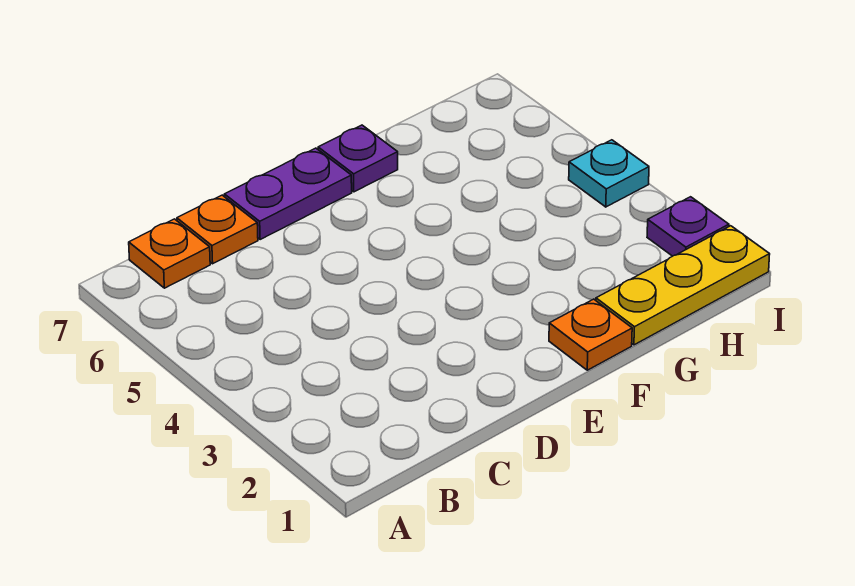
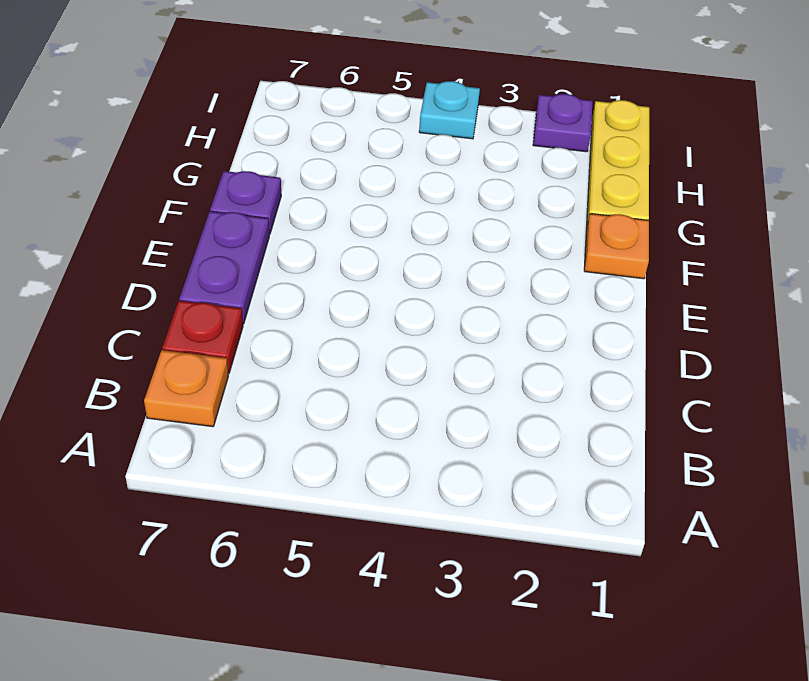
orange 1x1 plate [177,195,258,264] -> red 1x1 plate [162,301,243,373]

